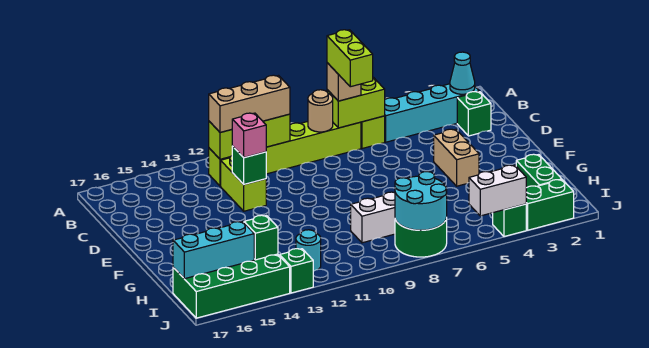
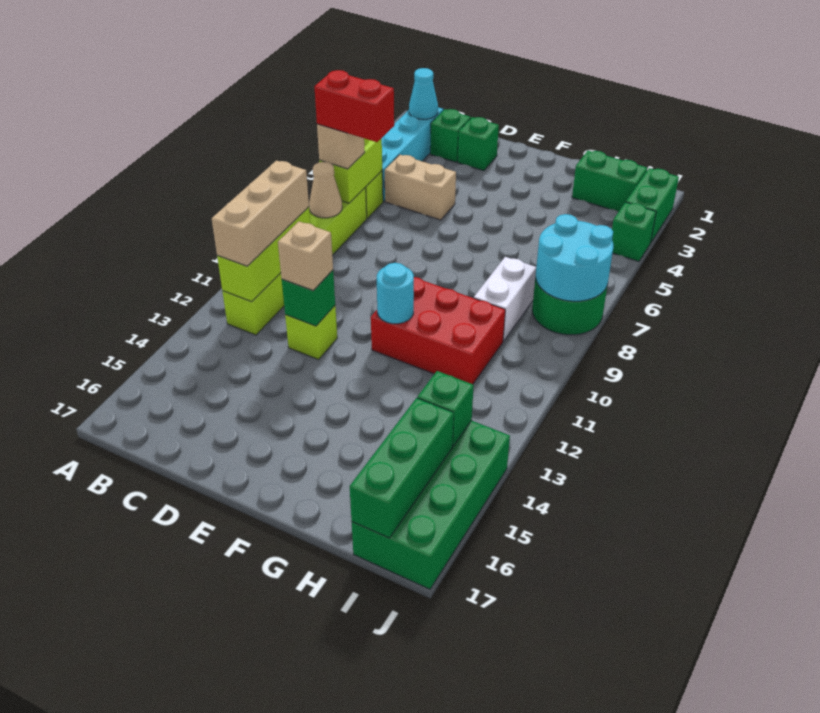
lime 1x2 brick [327,30,373,87] -> red 1x2 brick [314,70,394,142]
tan 1x1 round brick [308,90,333,132] -> tan 1x1 cone [309,162,342,218]
lime 1x2 brick [221,156,266,211] -> lime 1x1 brick [285,306,337,360]
pink 1x1 brick [232,113,266,158] -> tan 1x1 brick [278,222,333,290]
tan 1x2 brick [434,129,479,186] -> tan 1x2 brick moved to [385,155,456,220]
none -> red 2x3 brick [371,277,505,384]
cyan 1x1 round brick [296,230,321,271] -> cyan 1x1 round brick moved to [377,263,414,324]
cyan 1x3 brick [173,222,254,279] -> green 1x3 brick [350,398,454,538]
white 1x2 brick [469,165,526,216] -> none
green 1x1 brick [280,249,313,293] -> green 1x1 brick moved to [458,117,499,171]

